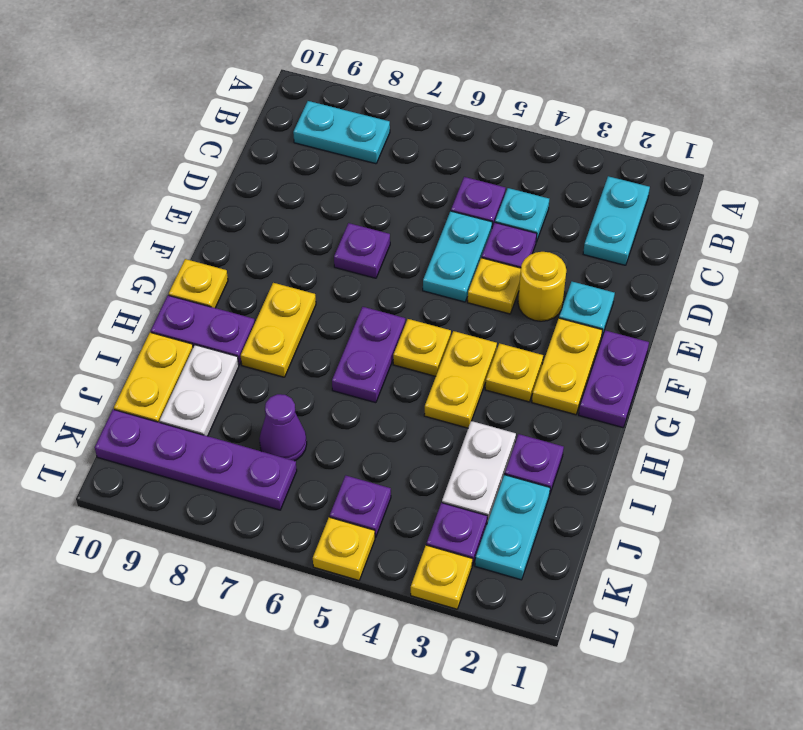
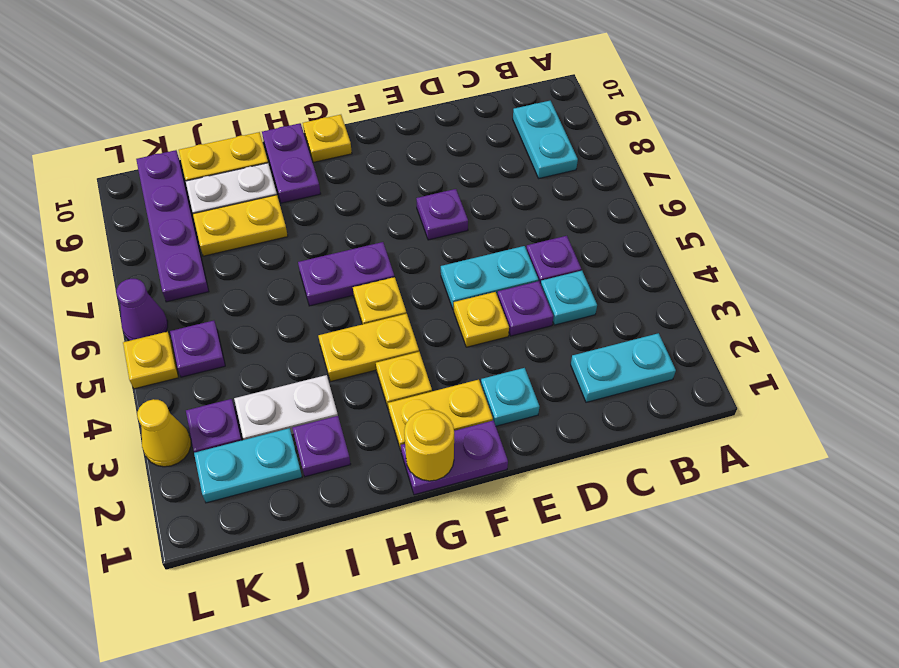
yellow 1x1 round brick [518,252,566,321] -> yellow 1x1 round brick moved to [404,409,454,481]
yellow 1x2 plate [241,283,316,377] -> yellow 1x2 plate moved to [193,195,288,256]
purple 1x1 cone [259,394,307,461] -> purple 1x1 cone moved to [116,279,168,341]
yellow 1x1 plate [411,545,472,609] -> yellow 1x1 cone [137,399,191,467]

